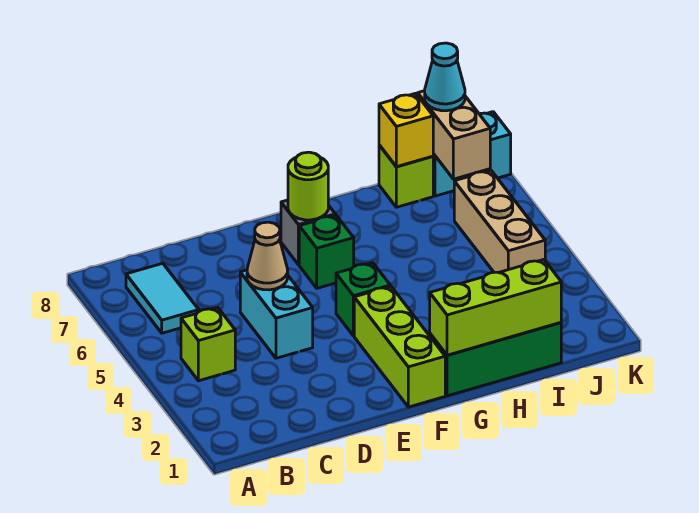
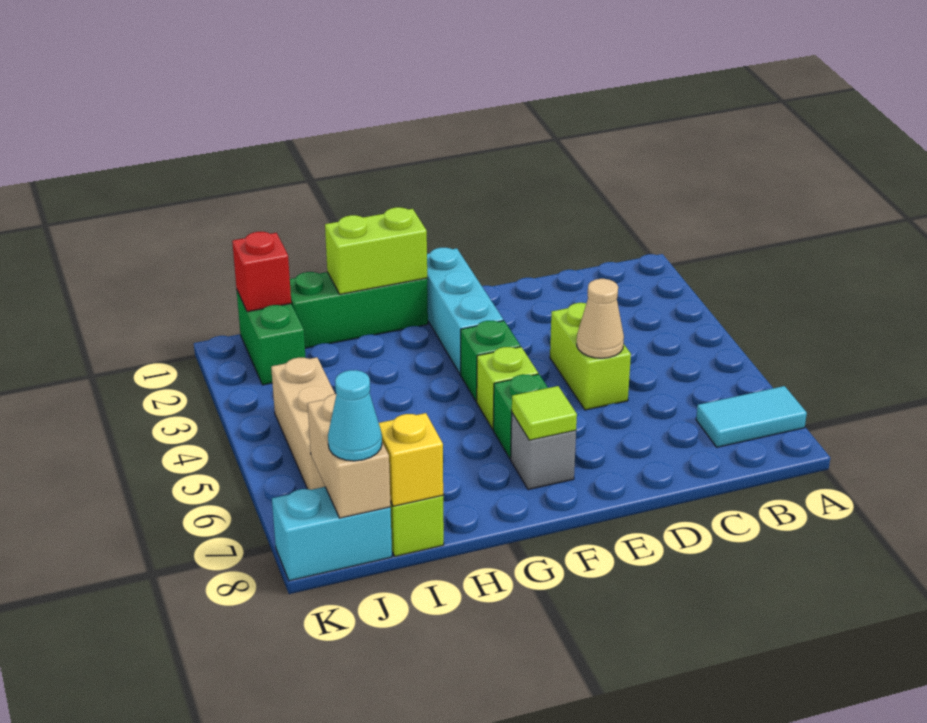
lime 1x1 brick [181,308,235,381] -> lime 1x1 brick moved to [477,347,538,429]
cyan 1x2 tile [126,263,199,333] -> cyan 1x2 tile turned to [696,386,807,447]
cyan 1x2 brick [240,270,313,358] -> lime 1x2 brick [550,303,631,410]
lime 1x3 brick [354,286,445,407] -> cyan 1x3 brick [427,248,503,375]
lime 1x1 round brick [288,152,328,220] -> lime 1x1 tile [512,386,577,440]
lime 1x3 brick [430,260,561,355] -> lime 1x2 brick [325,207,427,294]
none -> green 1x2 brick [237,291,306,385]
none -> red 1x1 brick [232,232,291,312]

